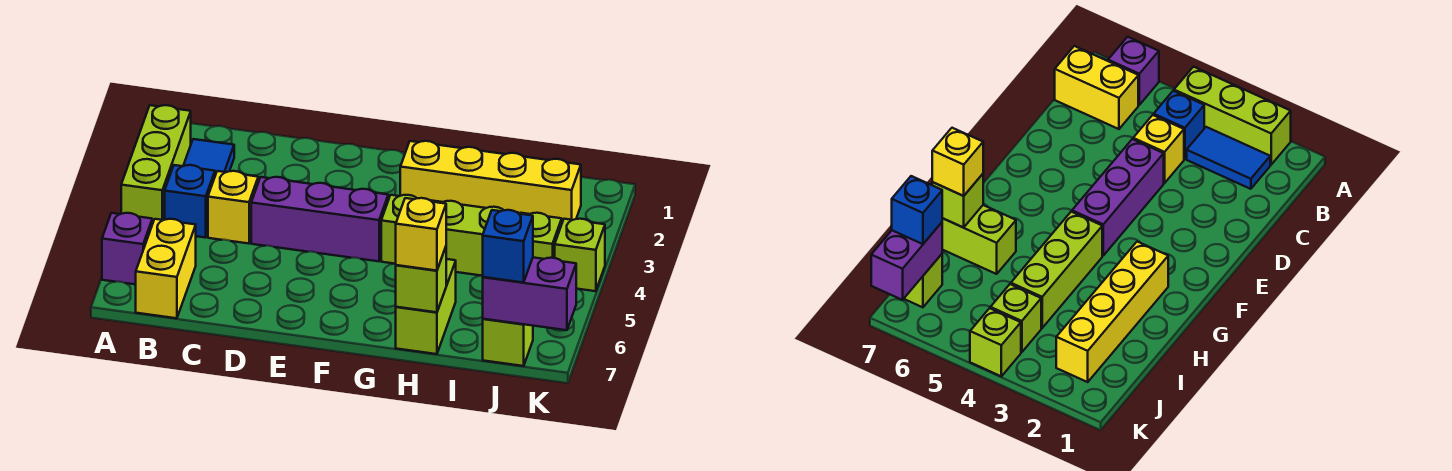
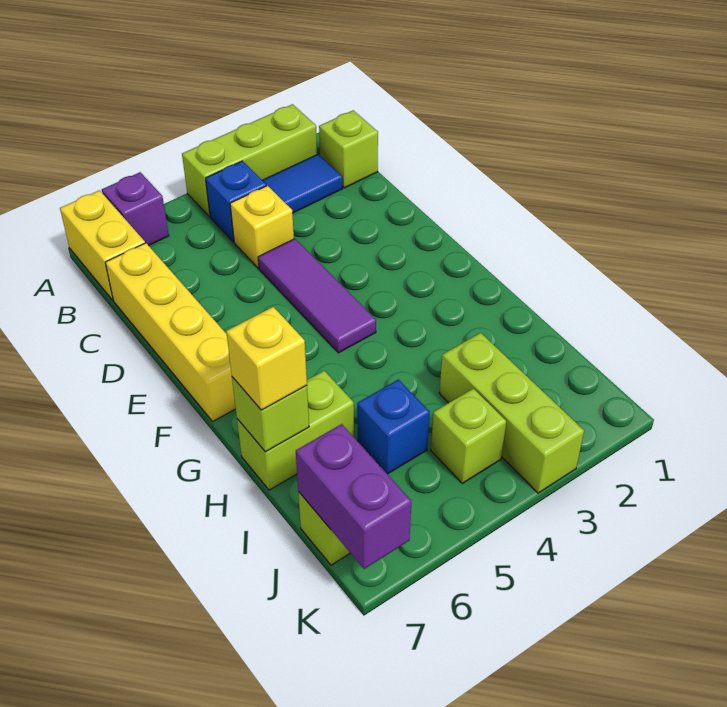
yellow 1x2 brick [136,219,196,318] -> yellow 1x2 brick turned to [60,190,145,300]
purple 1x3 brick [251,177,388,261] -> purple 1x3 tile [258,239,376,353]
yellow 1x4 brick [400,141,581,222] -> yellow 1x4 brick moved to [105,243,236,421]
lime 1x3 brick [381,195,518,276] -> lime 1x3 brick moved to [439,333,584,493]
blue 1x1 brick [483,210,533,283] -> blue 1x1 brick moved to [357,380,430,474]
lime 1x1 brick [555,219,605,291] -> lime 1x1 brick moved to [319,110,378,188]

